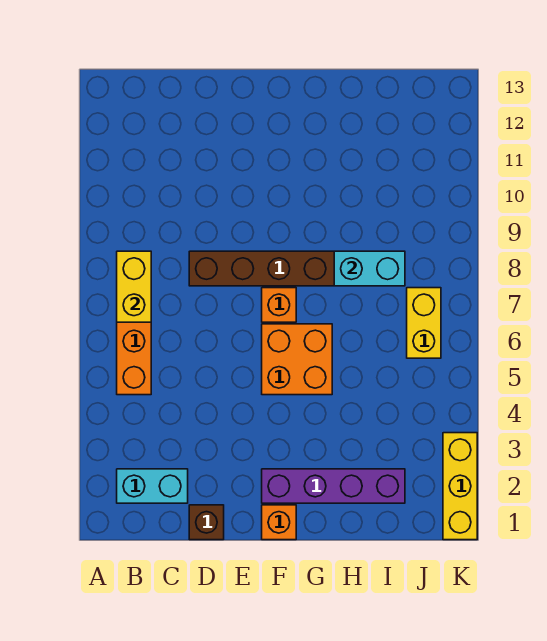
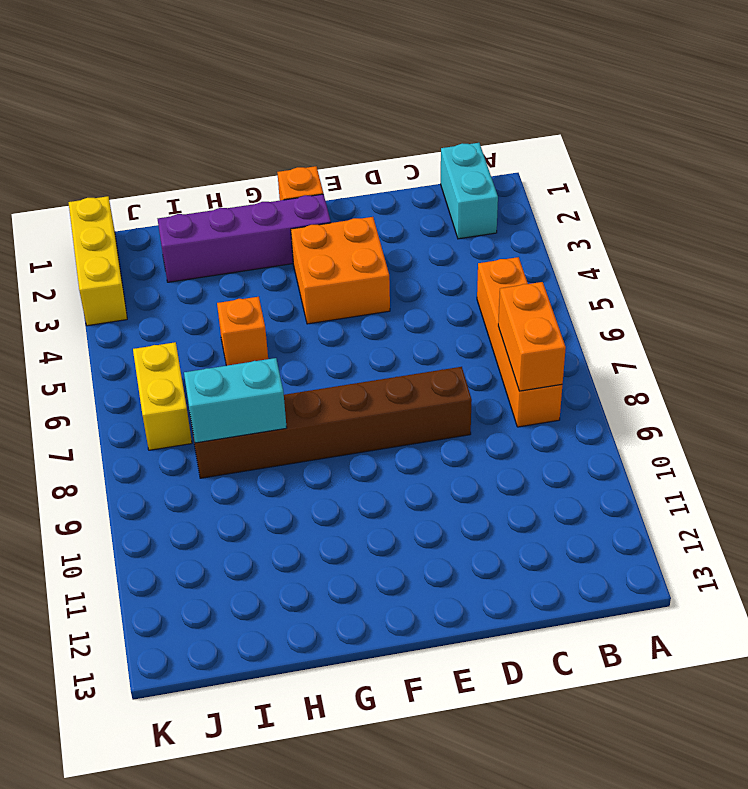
cyan 1x2 brick [117,469,188,503] -> cyan 1x2 brick turned to [441,143,498,239]
yellow 1x2 brick [117,251,151,322] -> orange 1x2 brick [498,282,566,391]
brown 1x1 brick [189,505,224,540] -> none
orange 2x2 brick [262,324,332,395] -> orange 2x2 brick moved to [291,217,390,324]
orange 1x1 brick [262,288,296,322] -> orange 1x1 brick moved to [217,297,268,366]

